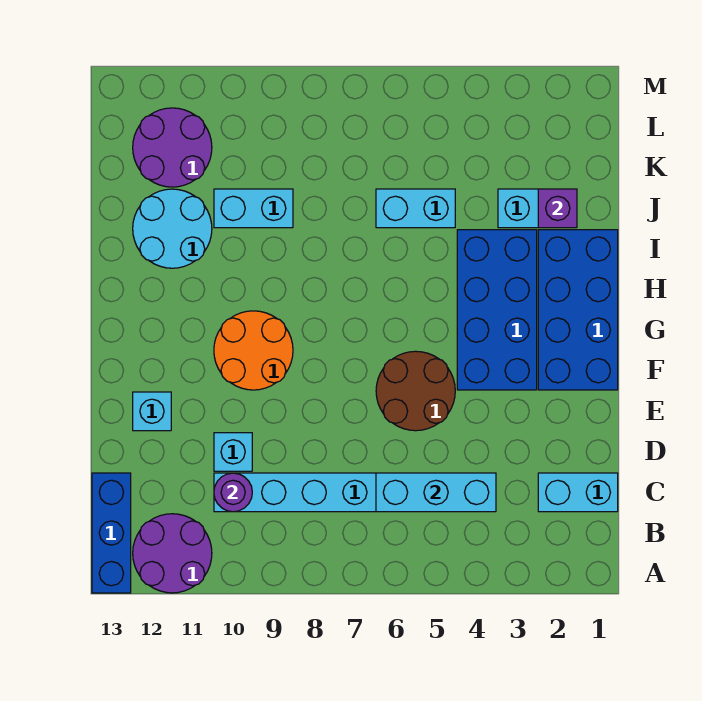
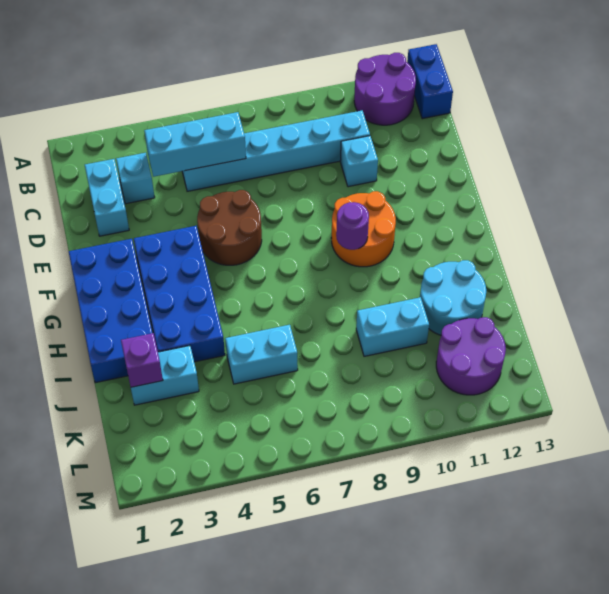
blue 1x3 brick [92,473,131,593] -> blue 1x2 brick [407,44,453,119]
cyan 1x2 brick [538,473,618,512] -> cyan 1x2 brick turned to [85,159,129,236]
purple 1x1 round brick [214,473,252,512] -> purple 1x1 round brick moved to [336,202,369,250]
cyan 1x1 brick [133,392,171,431] -> cyan 1x1 brick moved to [116,153,155,204]

